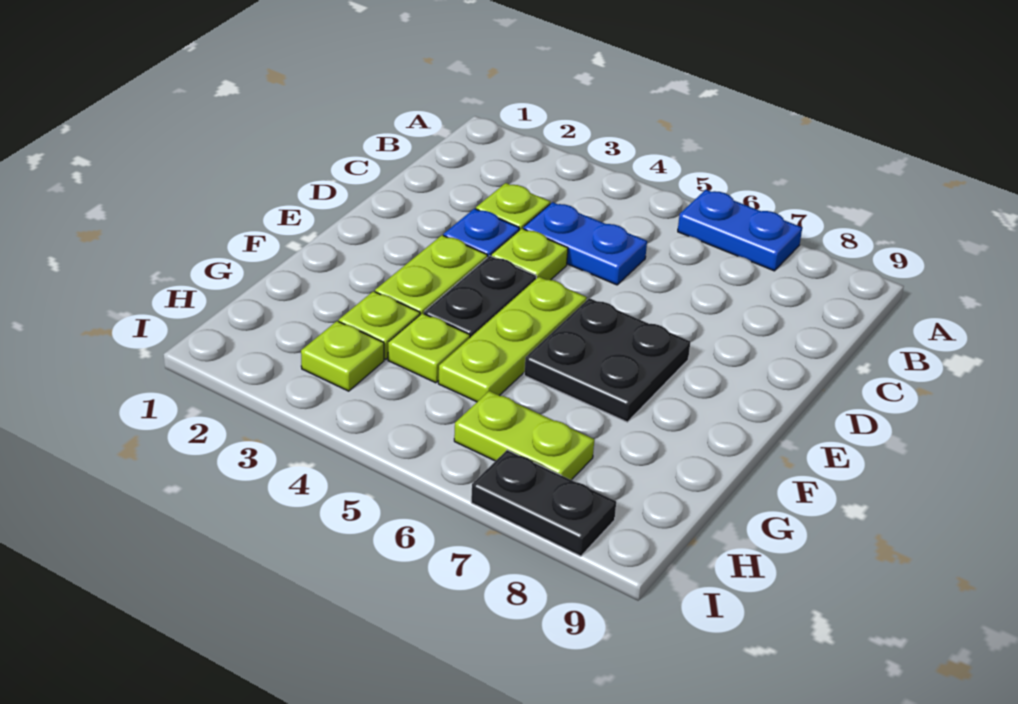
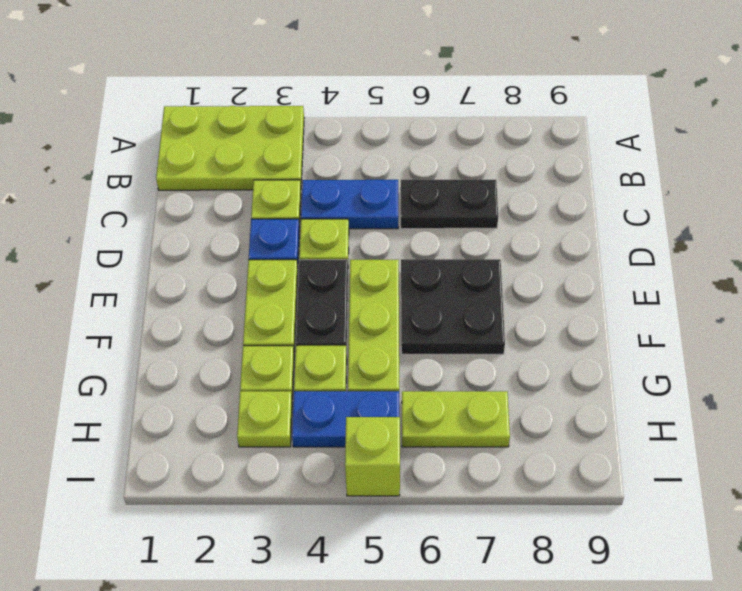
none -> lime 2x3 plate [156,106,304,190]
blue 1x2 plate [678,190,802,271] -> blue 1x2 plate moved to [292,391,399,447]
none -> lime 1x1 brick [345,417,400,496]
black 1x2 plate [471,450,616,556] -> black 1x2 plate moved to [400,180,498,229]

